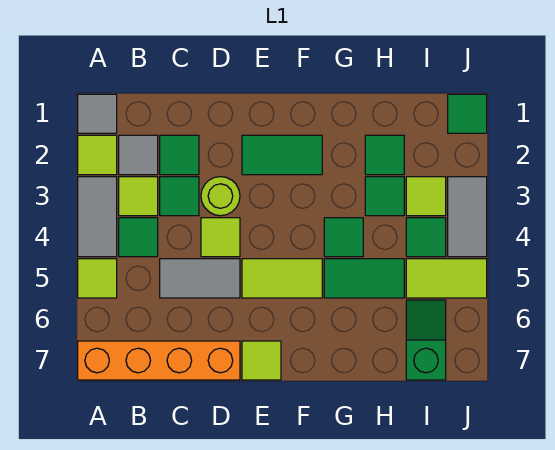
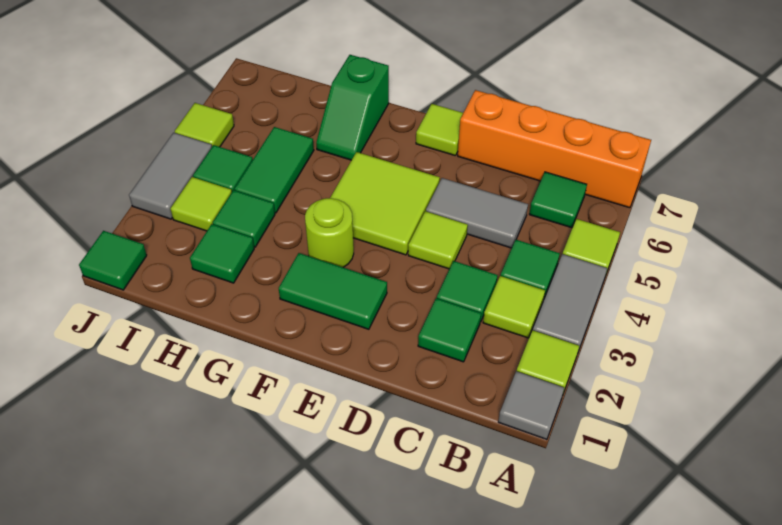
grey 1x1 tile [119,135,158,175] -> none
lime 1x1 round brick [201,177,240,216] -> lime 1x1 round brick moved to [305,198,354,267]
lime 1x2 tile [242,259,322,298] -> lime 2x2 tile [330,152,440,255]
green 1x1 tile [324,218,363,257] -> green 1x1 tile moved to [529,172,587,228]
green 1x2 tile [324,259,404,298] -> green 1x2 tile turned to [235,127,314,213]
lime 1x2 tile [406,259,487,298] -> lime 1x1 tile [175,103,234,147]
green 1x2 slope [406,300,446,380] -> green 1x2 slope moved to [316,55,389,160]

